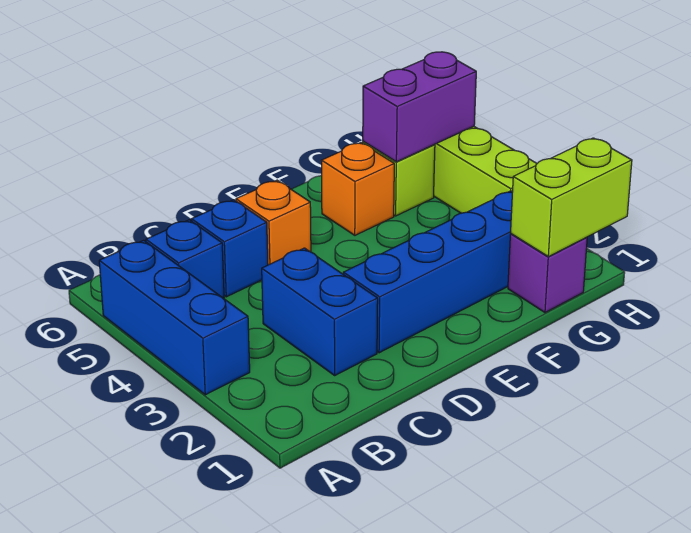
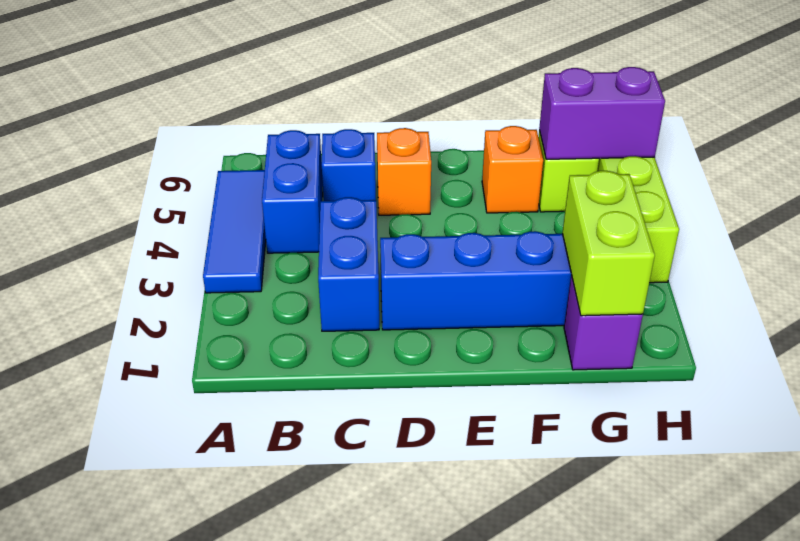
blue 1x3 brick [99,240,250,395] -> blue 1x3 tile [203,170,266,293]
blue 1x1 brick [146,220,224,298] -> blue 1x2 brick [262,130,323,253]
lime 1x2 brick [511,138,632,257] -> lime 1x2 brick turned to [562,171,655,316]

